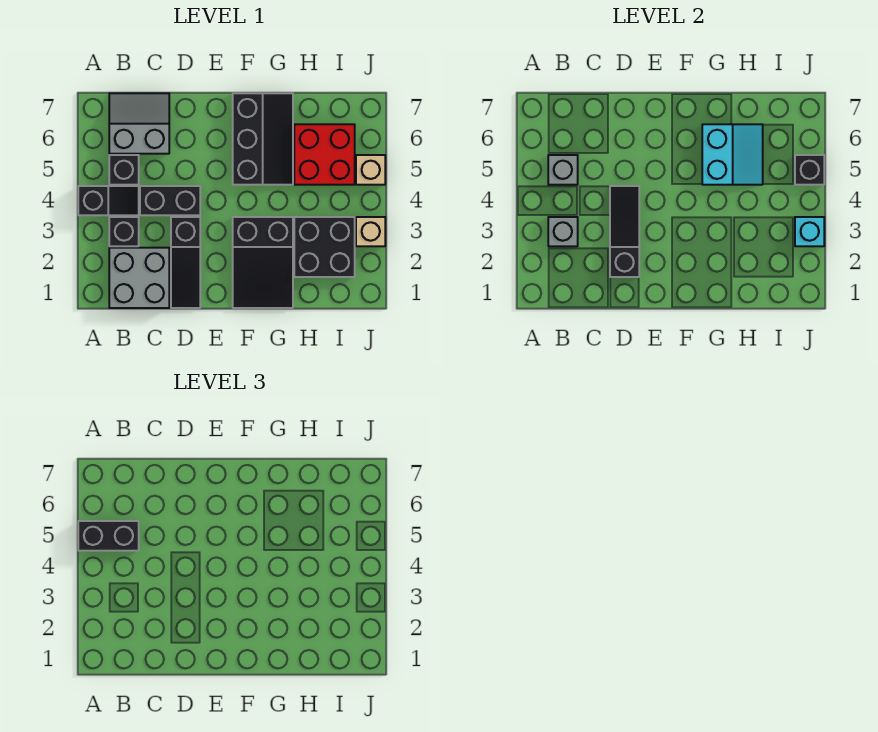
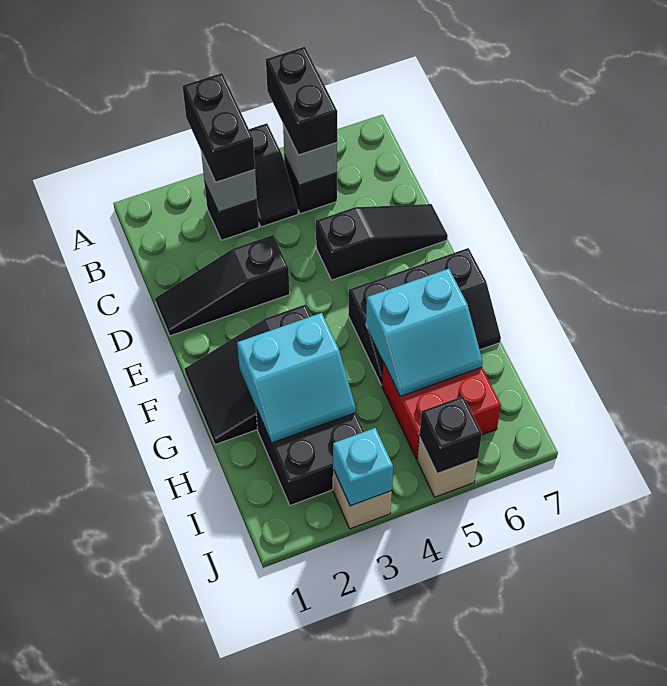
grey 2x2 brick [109,248,169,308] -> none
grey 2x2 slope [109,93,169,154] -> none
black 1x2 brick [140,186,200,215] -> black 1x2 brick moved to [183,73,255,182]
black 1x3 slope [610,186,639,277] -> black 1x3 slope moved to [316,204,448,280]
none -> cyan 2x2 slope [237,313,356,443]

